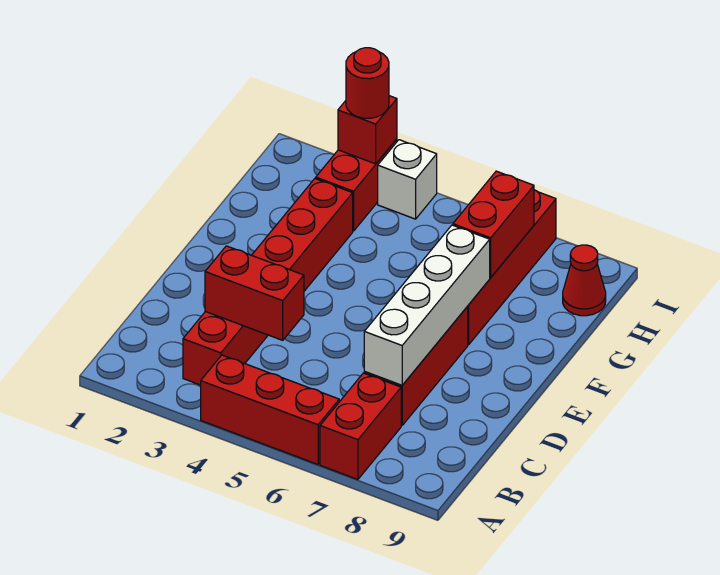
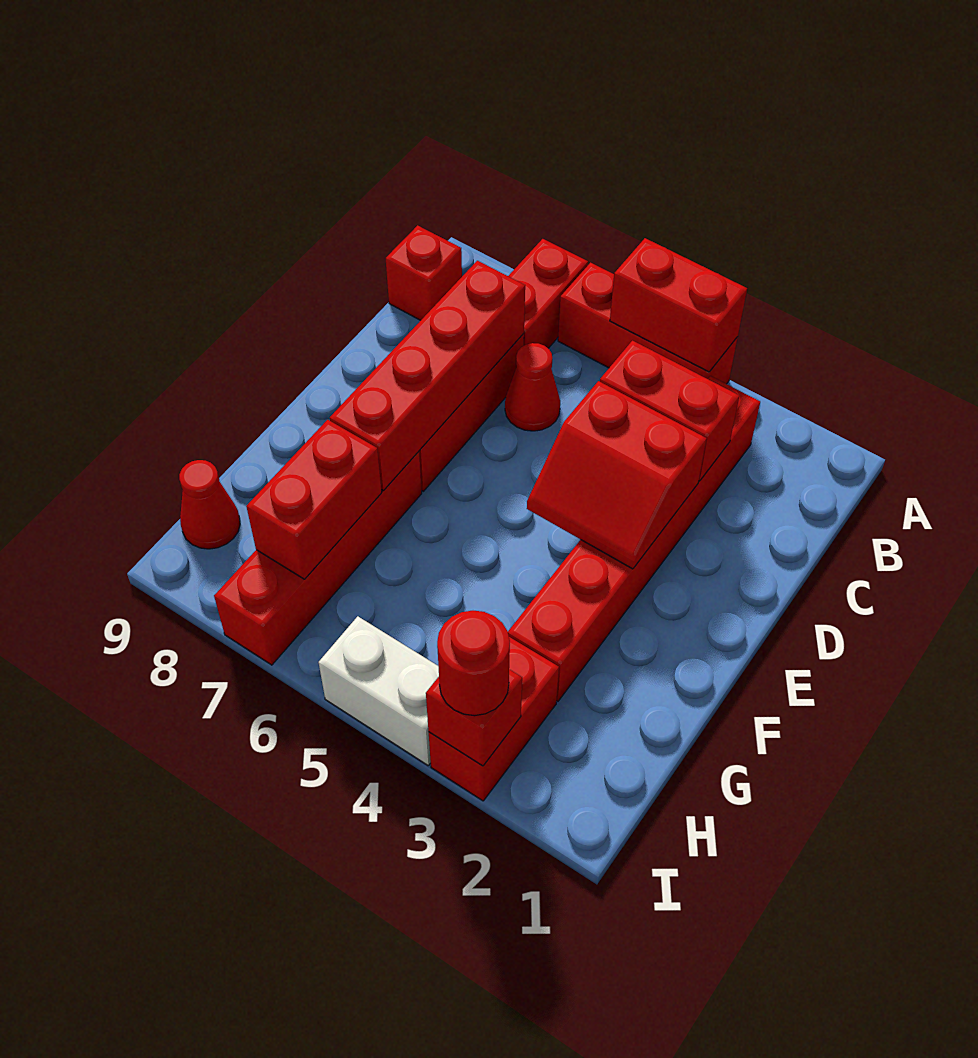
none -> red 1x2 brick [610,238,747,372]
none -> red 1x1 brick [386,225,462,320]
none -> red 1x1 cone [505,343,560,431]
white 1x4 brick [364,225,490,385] -> red 1x4 brick [330,261,525,490]
none -> red 2x2 slope [527,381,707,569]
white 1x1 brick [378,140,437,219] -> white 1x2 brick [318,616,439,765]

